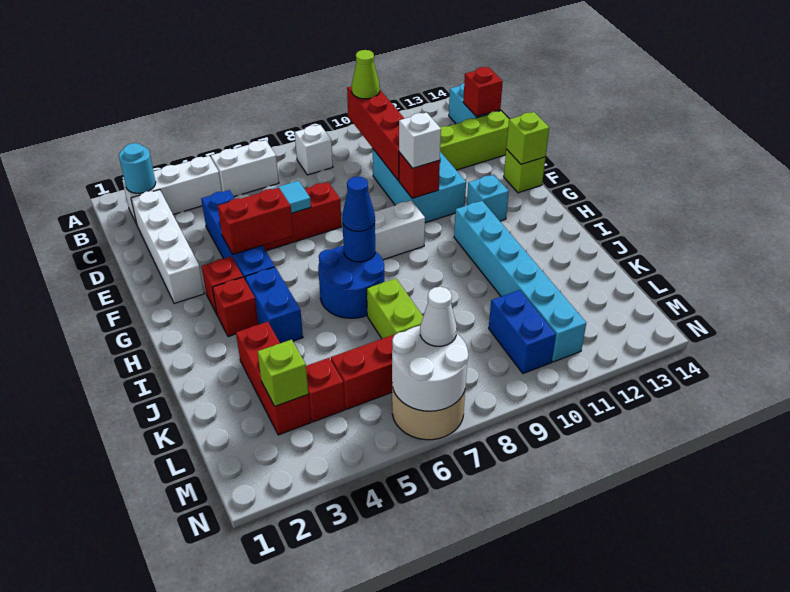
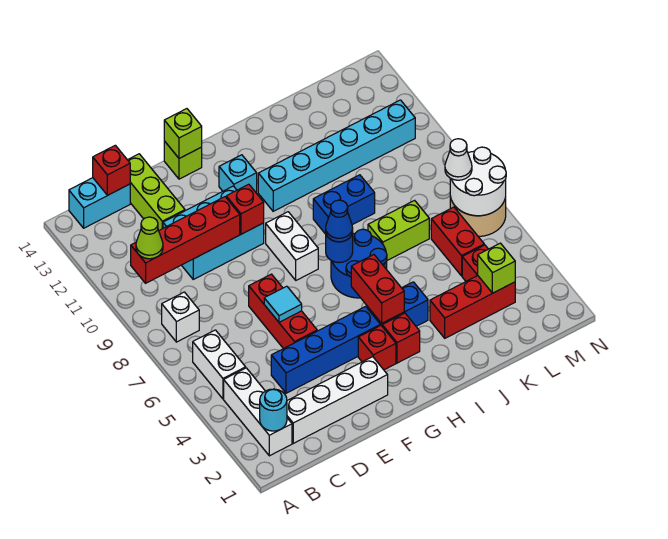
red 1x2 brick [218,187,293,254] -> red 1x2 brick moved to [351,255,404,323]
white 1x1 brick [399,112,441,168] -> none
blue 1x2 brick [489,290,556,374] -> blue 1x2 brick moved to [313,175,375,234]

